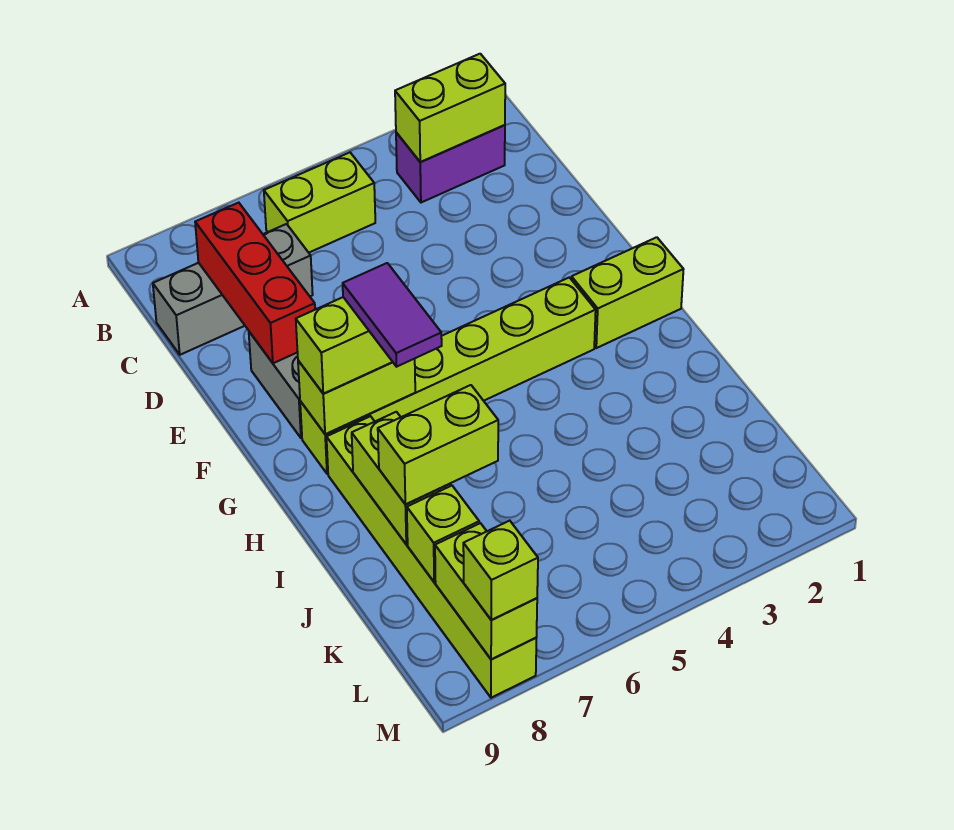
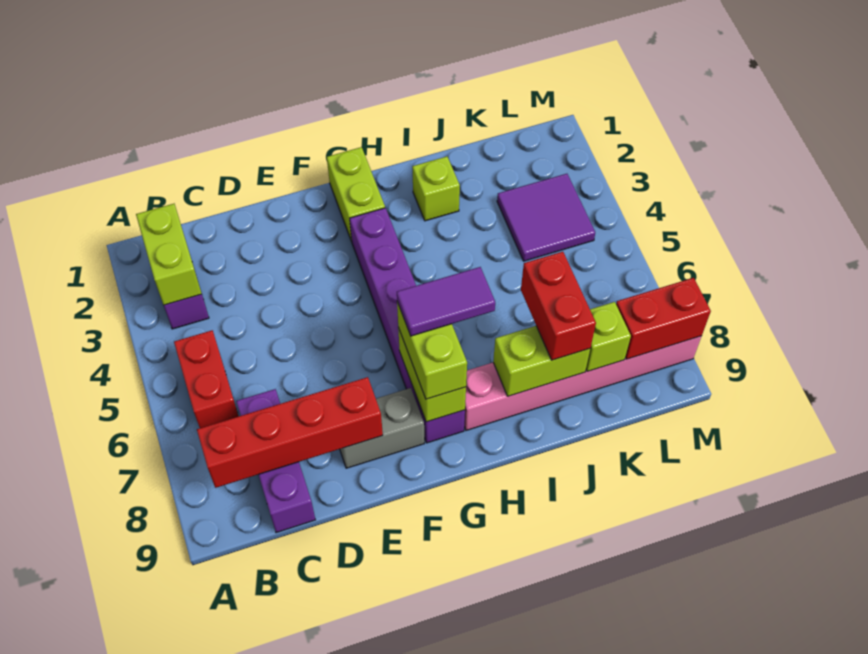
lime 1x2 brick [264,152,375,253] -> red 1x2 brick [174,330,239,428]
grey 1x3 brick [153,224,313,355] -> purple 1x3 brick [236,389,315,533]
red 1x3 brick [195,203,315,363] -> red 1x4 brick [197,377,383,488]
lime 1x6 brick [300,277,596,474] -> purple 1x6 brick [350,208,465,443]
lime 1x6 brick [327,416,536,698] -> pink 1x6 brick [464,336,702,430]
lime 1x2 brick [378,385,498,505] -> red 1x2 brick [521,252,596,360]
none -> purple 2x2 tile [497,174,595,261]
lime 1x2 brick [435,523,537,660] -> red 1x2 brick [616,278,711,359]
lime 1x1 brick [463,521,538,620] -> lime 1x1 brick moved to [412,157,460,221]

